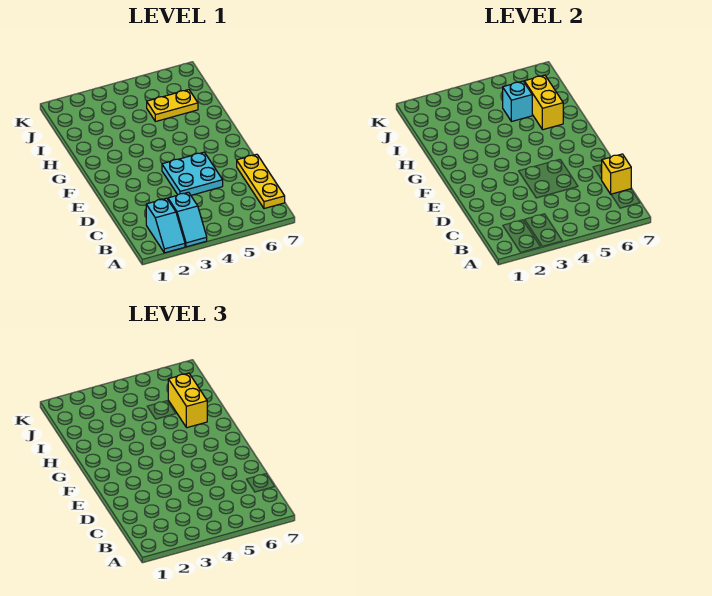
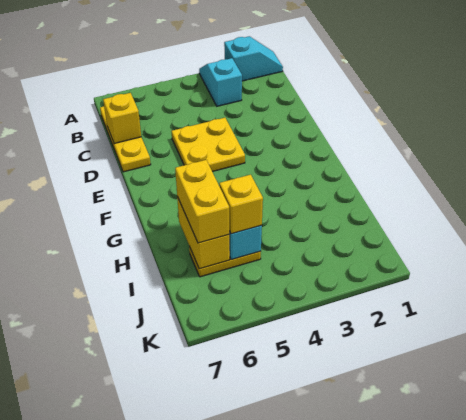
cyan 1x2 slope [146,198,185,253] -> cyan 1x2 slope turned to [224,36,283,81]
cyan 2x2 plate [162,152,223,195] -> yellow 2x2 plate [172,118,245,172]
none -> yellow 1x1 brick [219,175,263,234]

